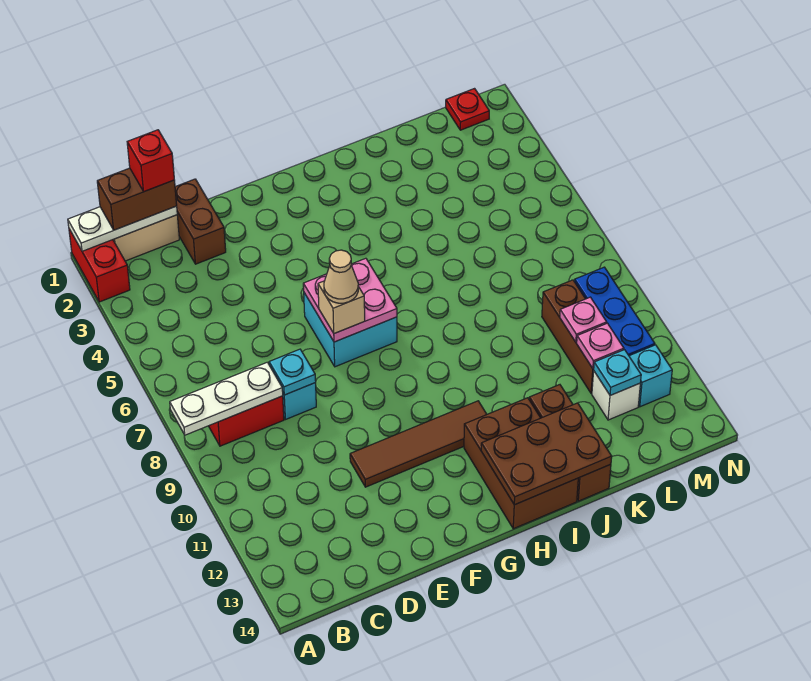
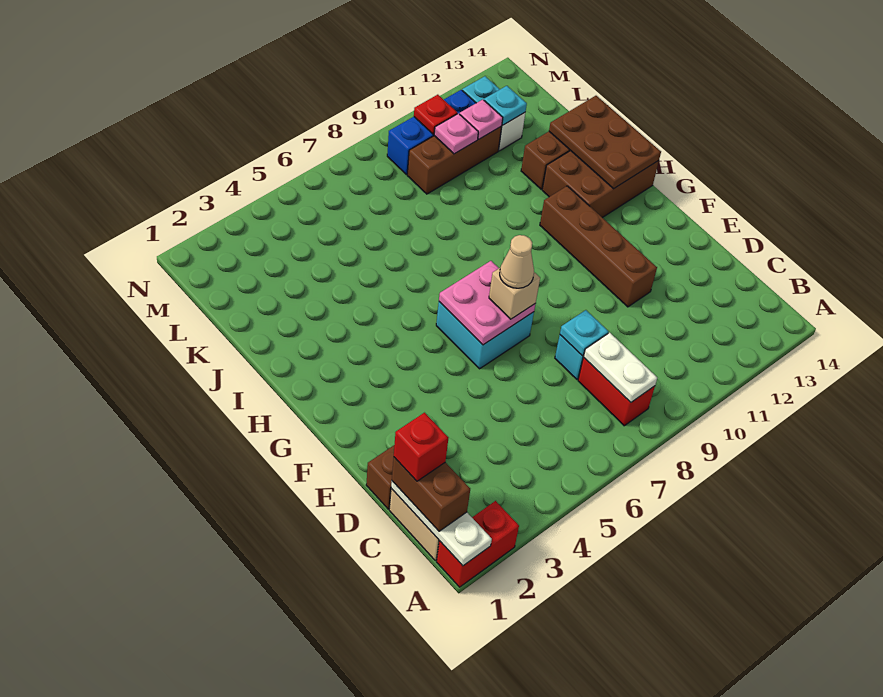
white 1x3 plate [170,362,283,435] -> white 1x2 plate [584,333,657,402]
brown 1x4 tile [350,401,487,487] -> brown 1x4 brick [540,186,657,307]
red 1x1 plate [446,89,489,130] -> red 1x1 plate moved to [414,95,457,134]

